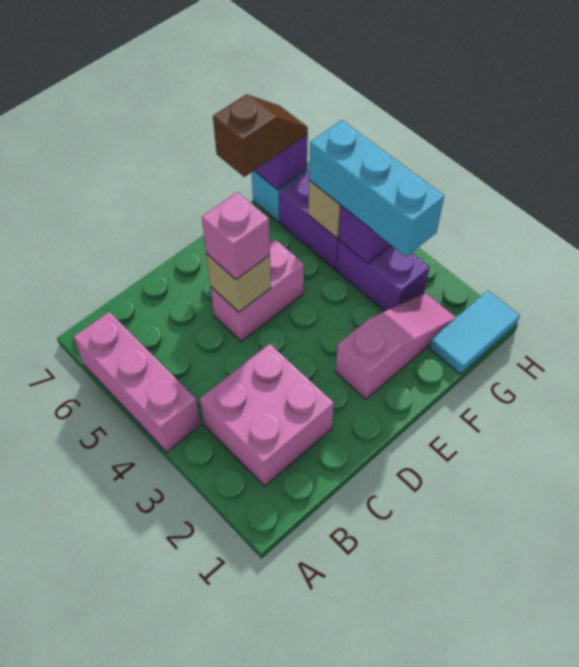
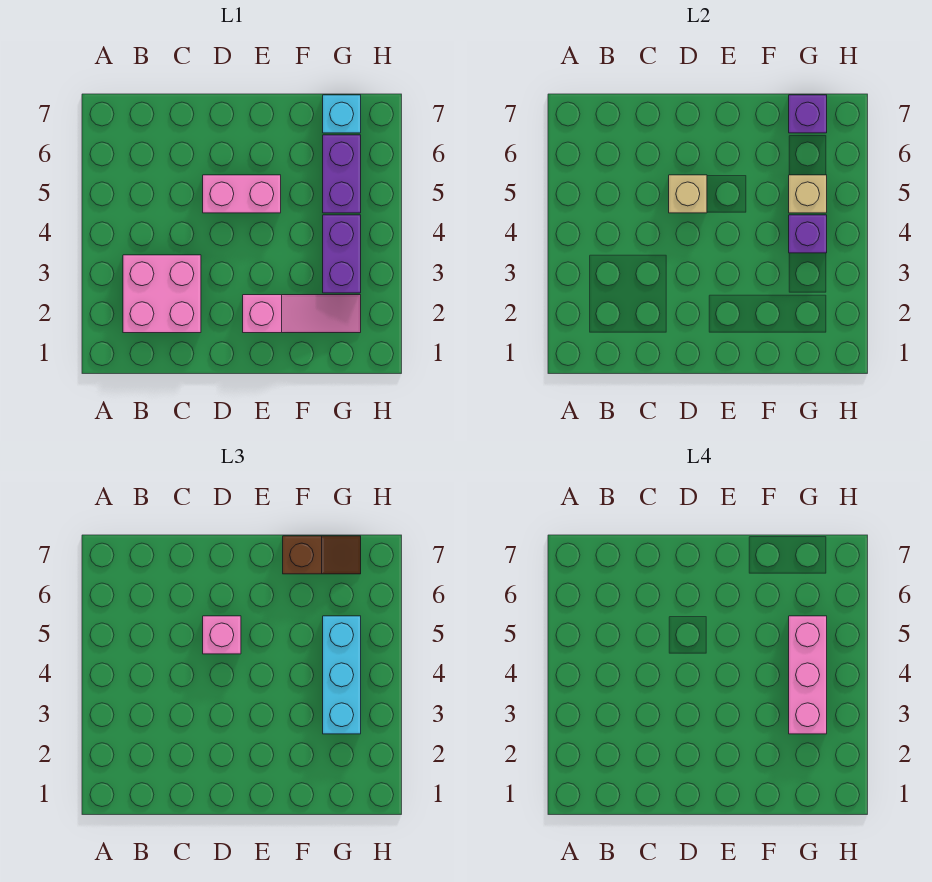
pink 1x3 brick [74,312,201,452] -> pink 1x3 brick moved to [789,616,827,734]
cyan 1x2 tile [429,291,520,374] -> none

